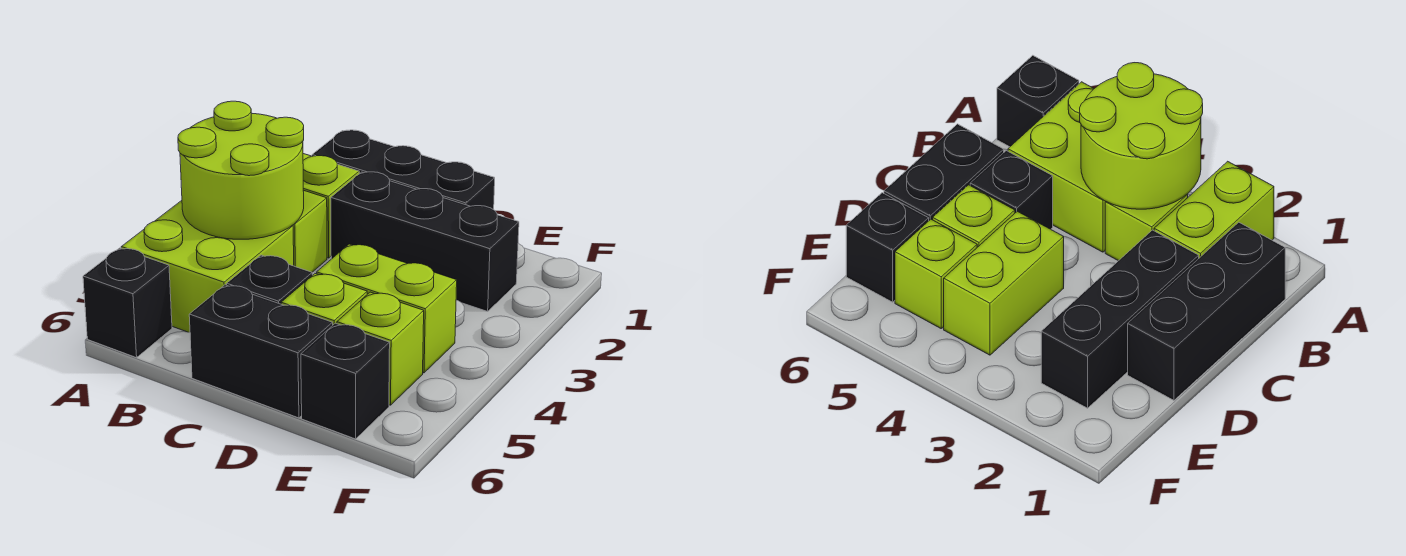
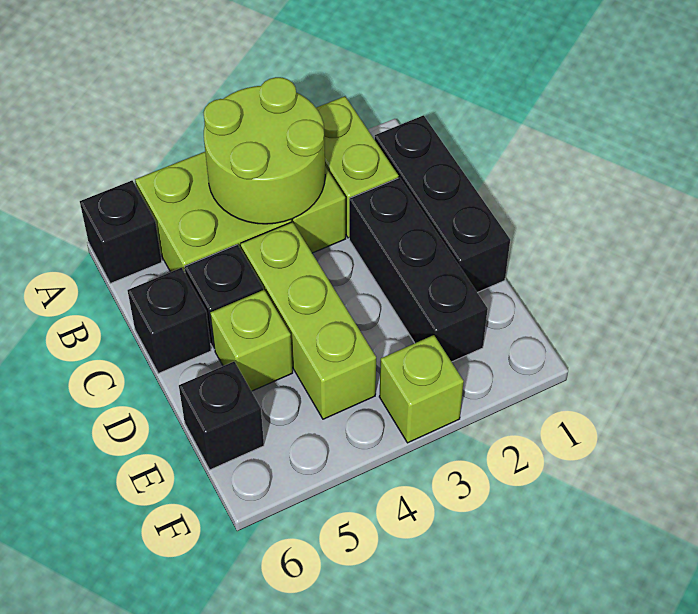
black 1x2 brick [189,285,333,418] -> black 1x1 brick [128,268,211,374]
lime 1x2 brick [317,244,457,373] -> lime 1x3 brick [240,222,376,419]
lime 1x1 brick [337,292,424,405] -> lime 1x1 brick moved to [379,335,464,443]

